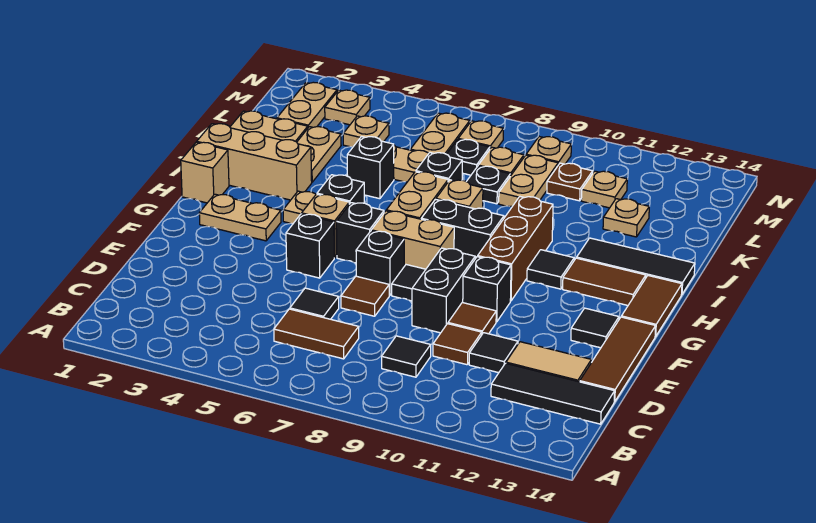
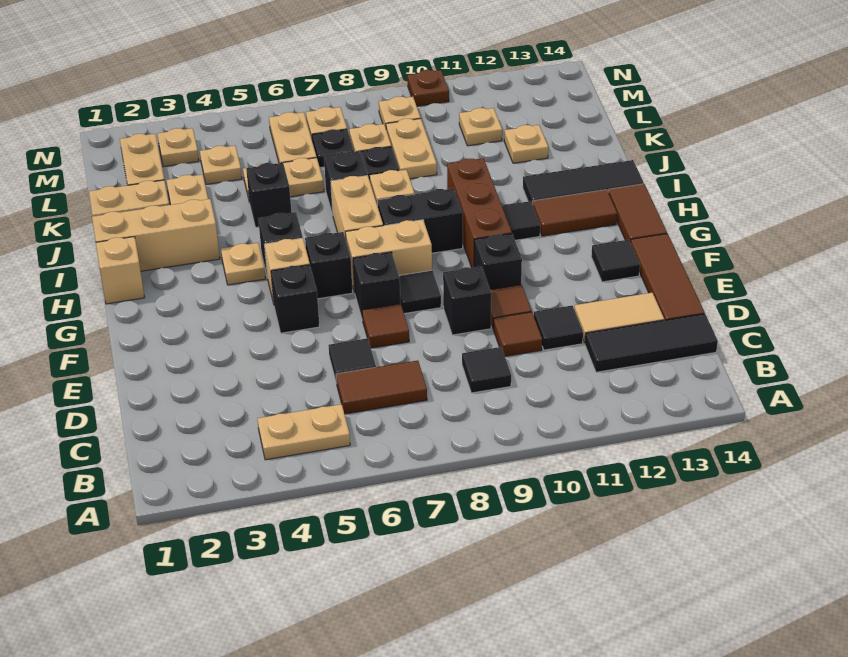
black 1x2 brick [412,248,475,333] -> black 1x1 brick [443,266,491,335]
tan 1x2 plate [199,194,281,241] -> tan 1x2 plate moved to [257,404,350,460]
brown 1x1 plate [547,163,593,201] -> brown 1x1 plate moved to [407,70,449,106]

